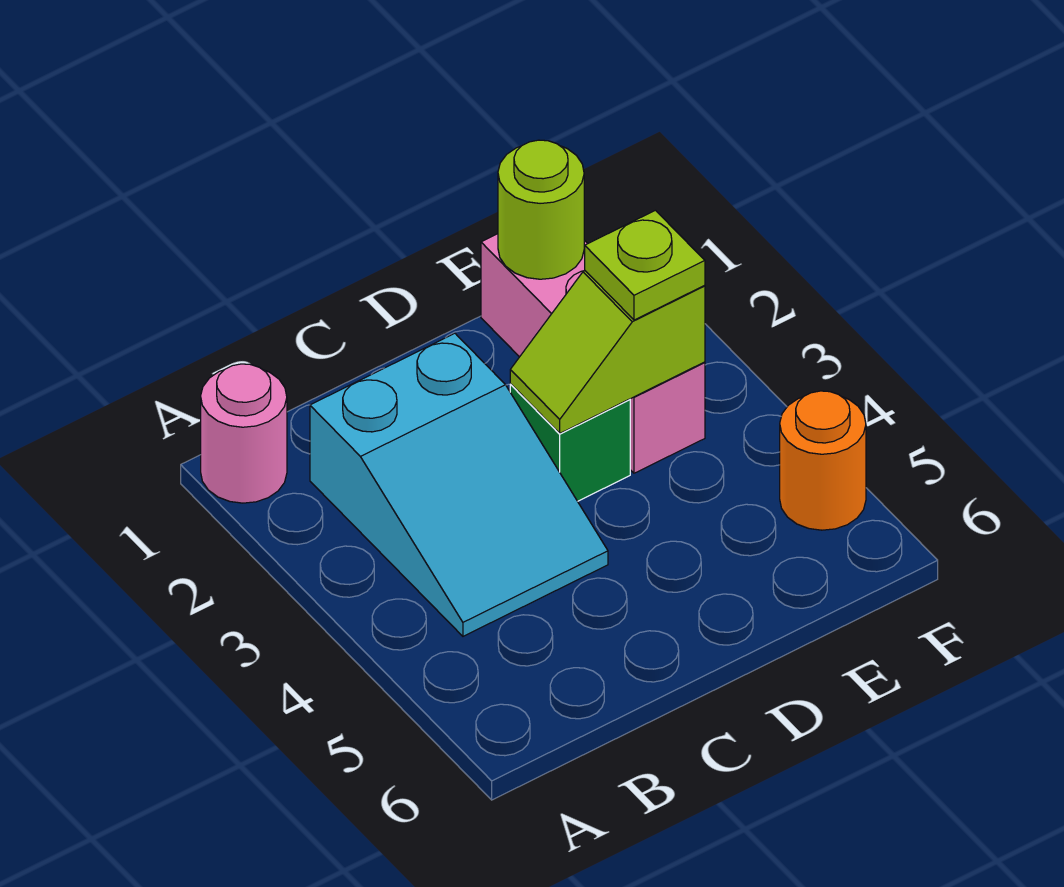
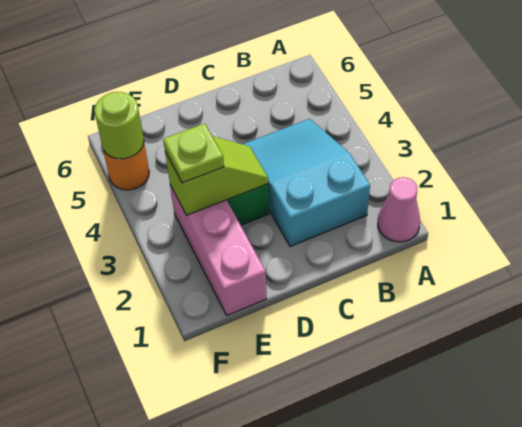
pink 1x1 round brick [201,364,287,503] -> pink 1x1 cone [378,177,420,242]
lime 1x1 round brick [498,140,584,279] -> lime 1x1 round brick moved to [94,92,144,159]

